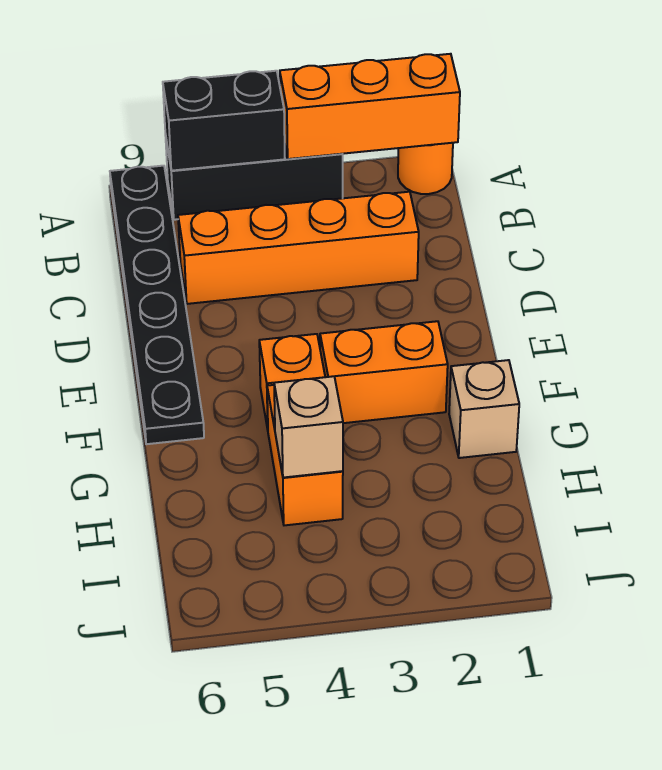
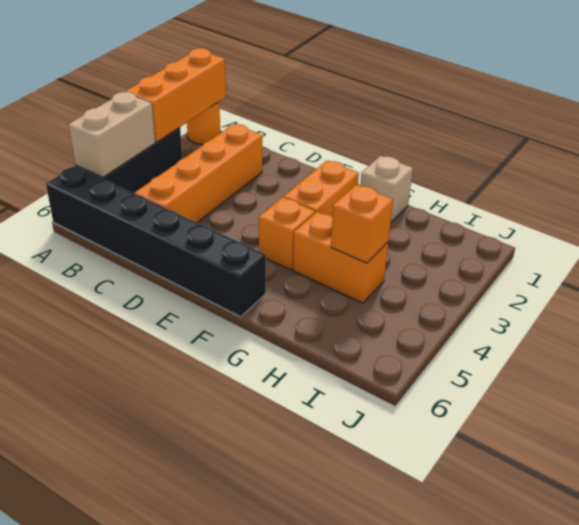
black 1x2 brick [163,71,285,171] -> tan 1x2 brick [69,92,155,178]
black 1x6 plate [110,166,204,444] -> black 1x6 brick [46,166,266,317]
tan 1x1 brick [274,376,343,478] -> orange 1x1 brick [331,185,393,263]

